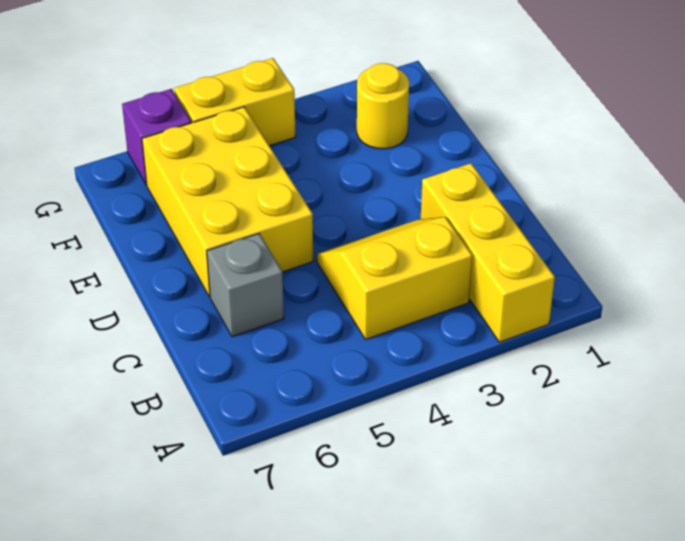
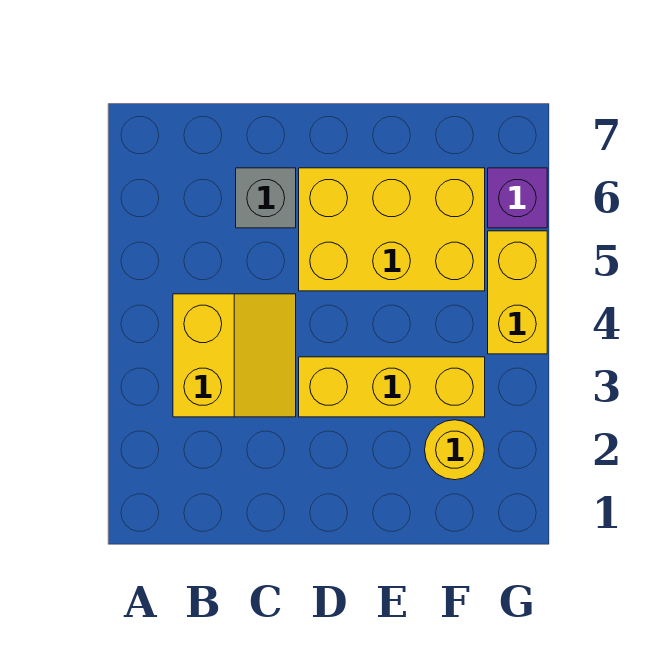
yellow 1x3 brick [421,163,555,342] -> yellow 1x3 brick moved to [299,357,485,417]

